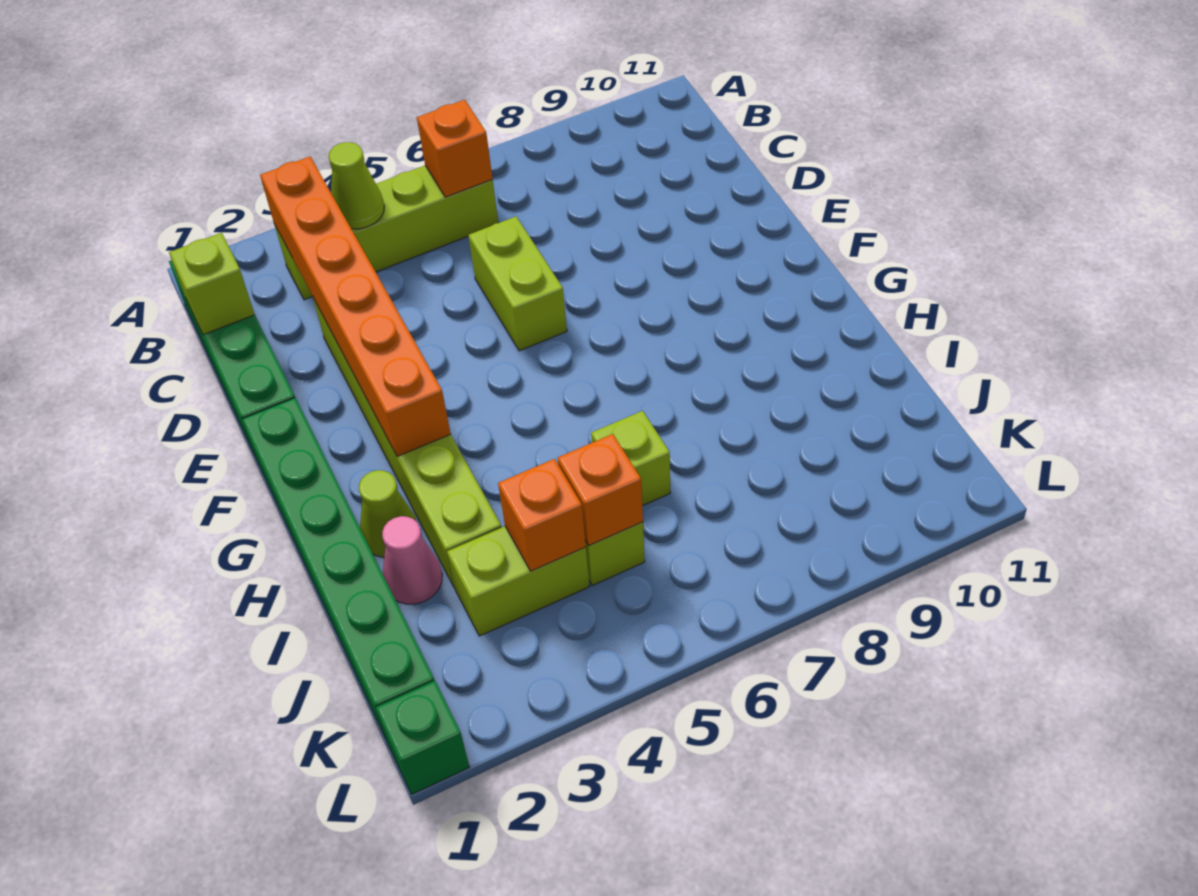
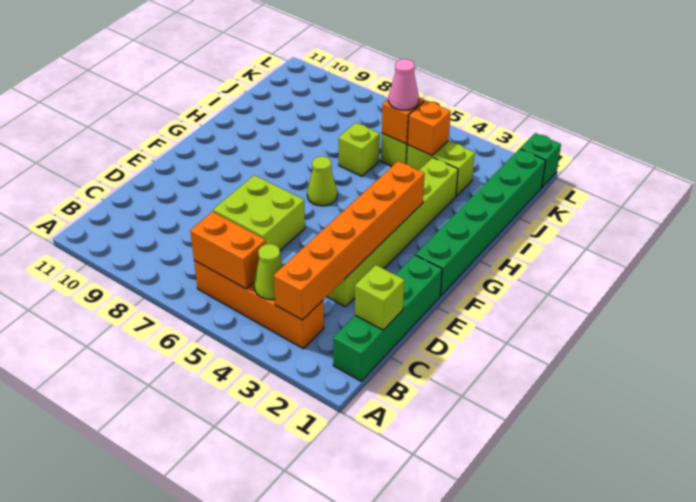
lime 1x4 brick [274,166,498,300] -> orange 1x4 brick [194,261,324,349]
orange 1x1 brick [417,100,493,197] -> orange 1x2 brick [190,212,266,289]
lime 1x2 brick [468,217,567,351] -> lime 2x2 brick [213,175,305,250]
lime 1x1 cone [359,470,417,558] -> lime 1x1 cone moved to [307,156,337,206]
pink 1x1 cone [382,516,442,604] -> pink 1x1 cone moved to [389,59,419,110]

